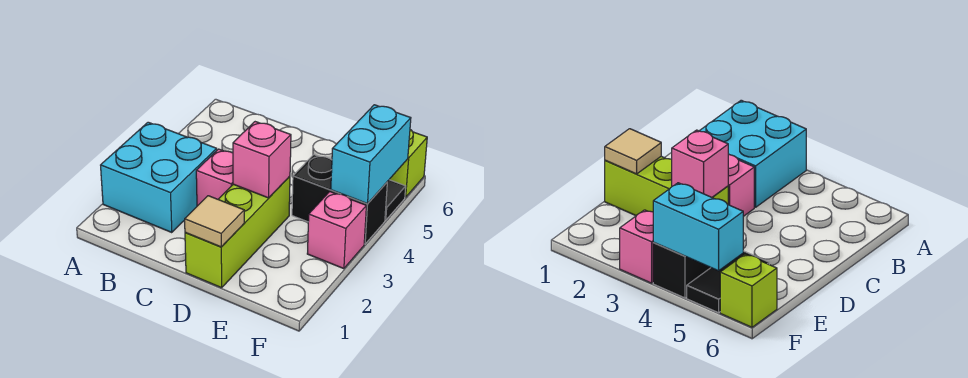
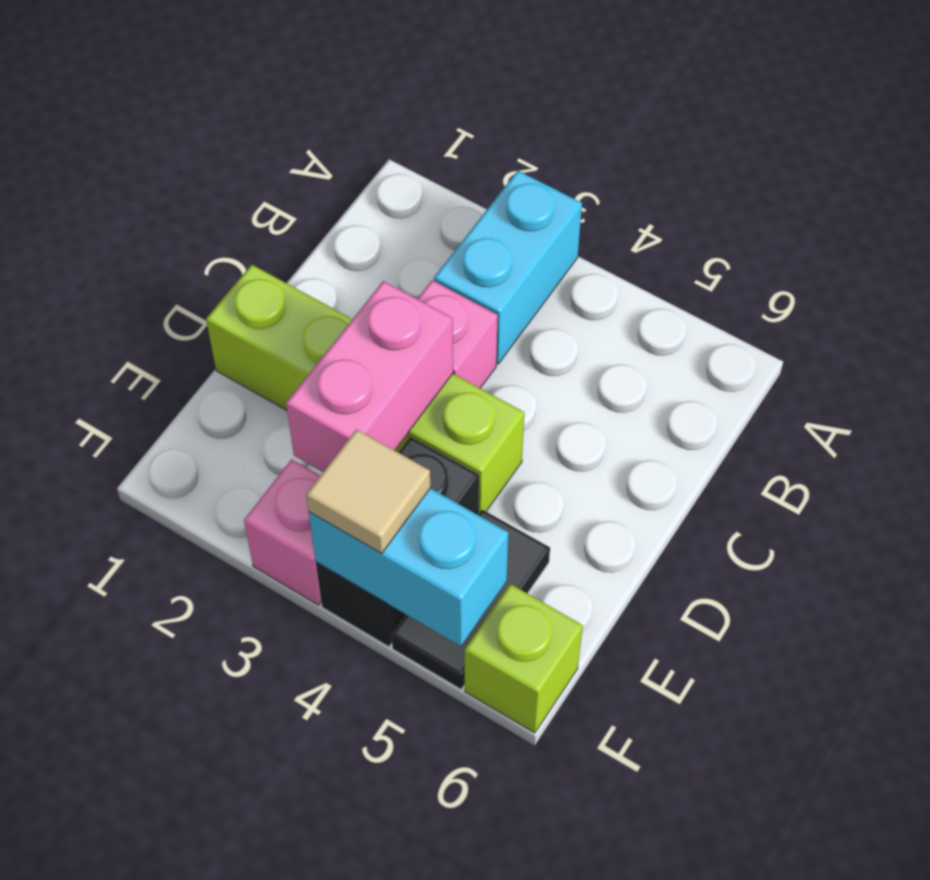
cyan 2x2 brick [101,122,217,233] -> cyan 1x2 brick [434,171,582,364]
lime 1x3 brick [185,176,290,288] -> lime 1x4 brick [206,265,524,513]
tan 1x1 tile [185,196,244,247] -> tan 1x1 tile moved to [306,429,430,553]
pink 1x1 brick [233,122,291,198] -> pink 1x2 brick [286,281,453,472]

